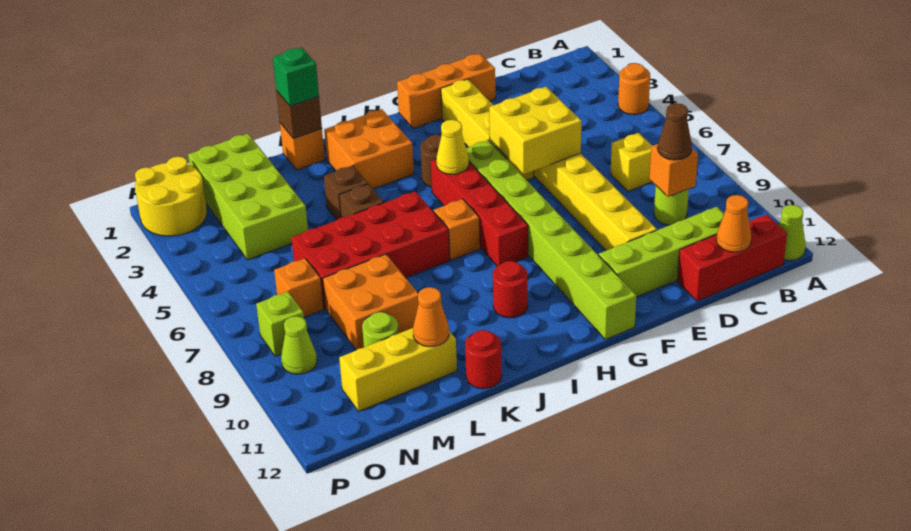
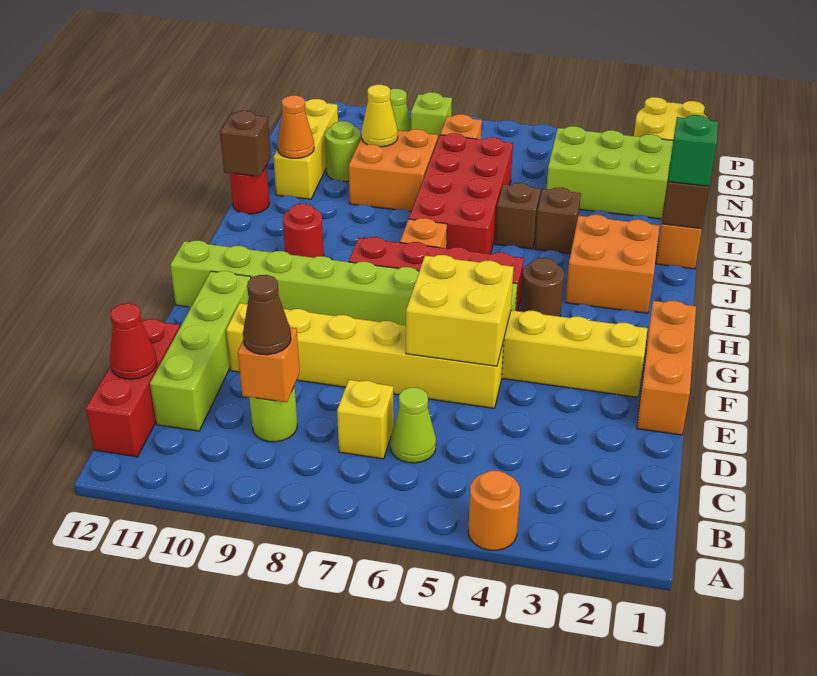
lime 1x1 cone [779,205,806,260] -> lime 1x1 cone moved to [390,387,436,463]
orange 1x1 cone [716,195,752,252] -> red 1x1 cone [110,303,157,379]
yellow 1x1 cone [436,120,469,174] -> yellow 1x1 cone moved to [361,85,398,147]
none -> brown 1x1 brick [220,111,271,177]

